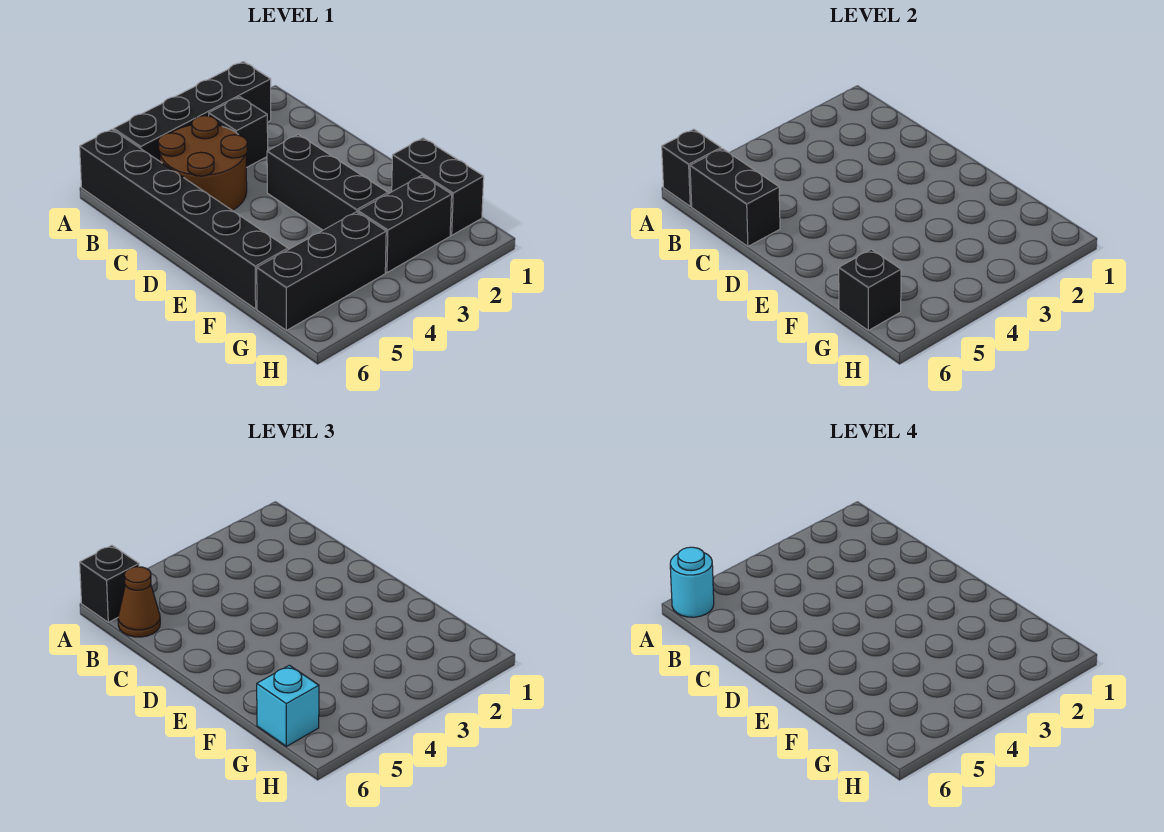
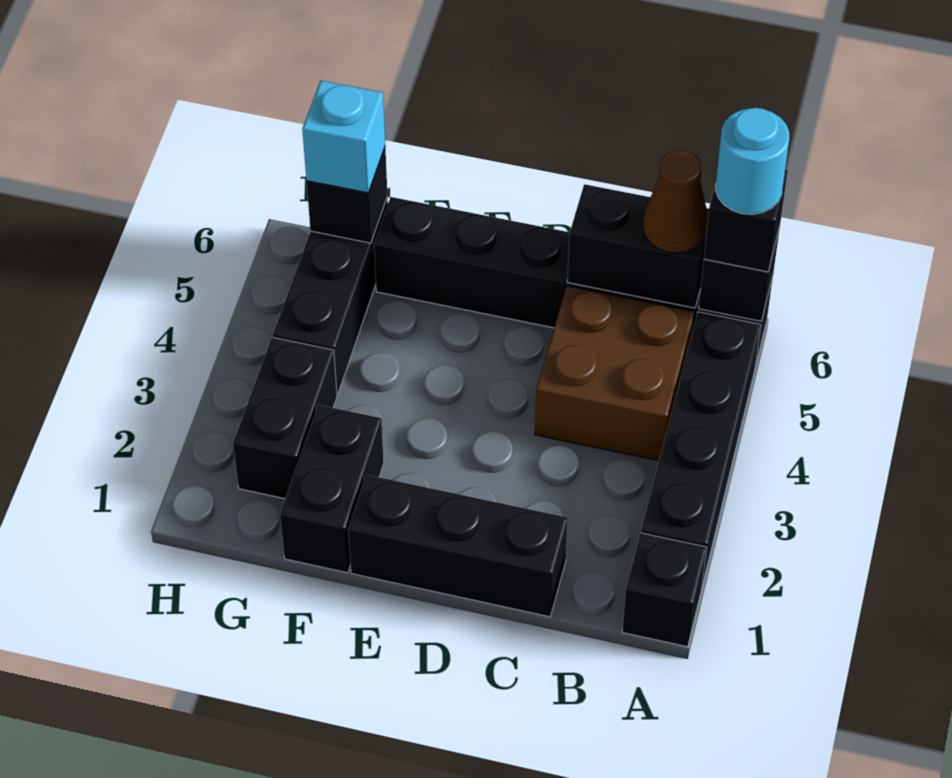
black 1x1 brick [209,97,268,168] -> black 1x1 brick moved to [622,533,707,647]
brown 2x2 round brick [158,116,247,210] -> brown 2x2 brick [535,286,695,461]
black 1x3 brick [267,135,388,230] -> black 1x3 brick moved to [348,475,568,617]
black 1x2 brick [392,138,484,235] -> black 1x2 brick turned to [280,405,384,573]

